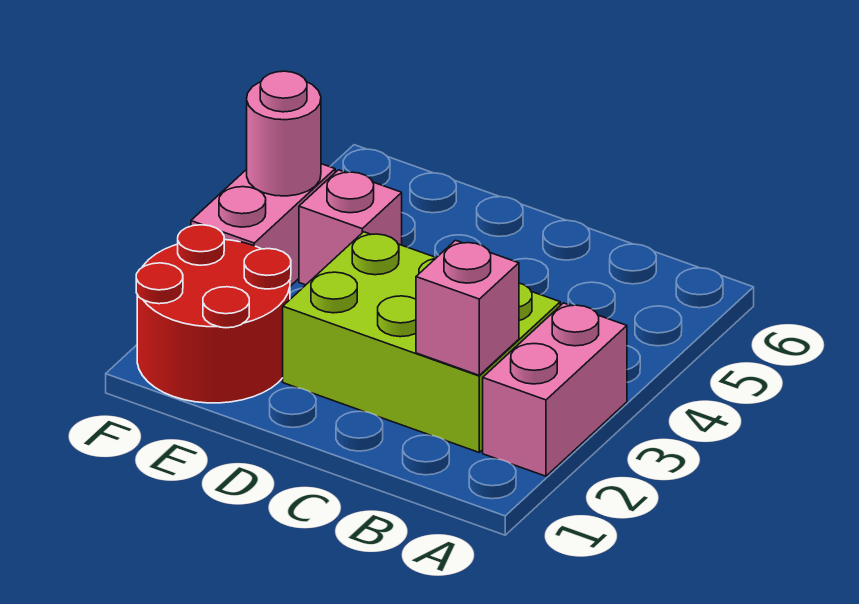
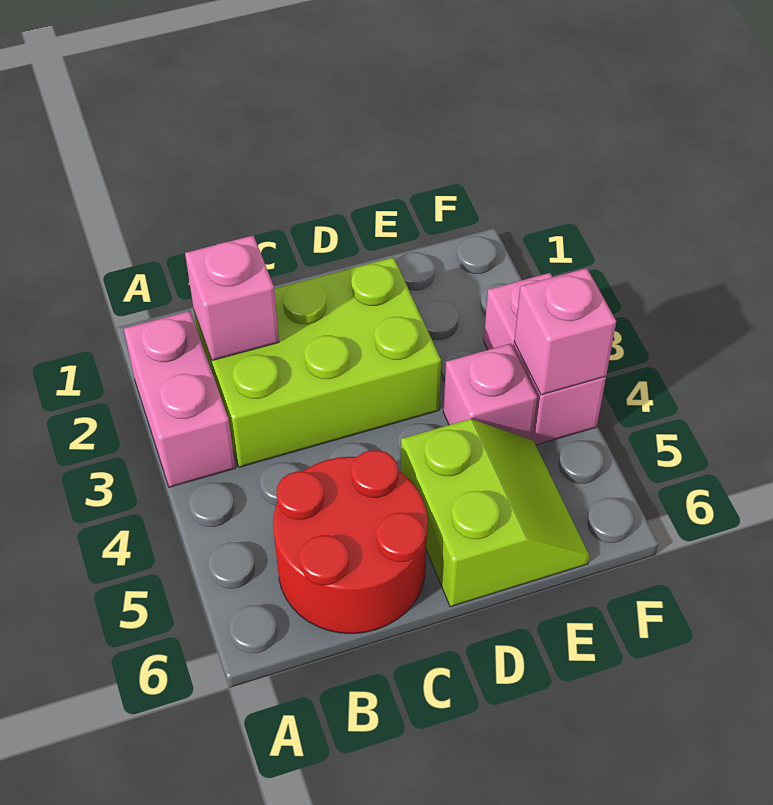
none -> lime 2x2 slope [401,419,589,607]
red 2x2 round brick [136,225,291,403] -> red 2x2 round brick moved to [273,450,427,634]
pink 1x1 round brick [247,71,321,196] -> pink 1x1 brick [514,268,616,395]

